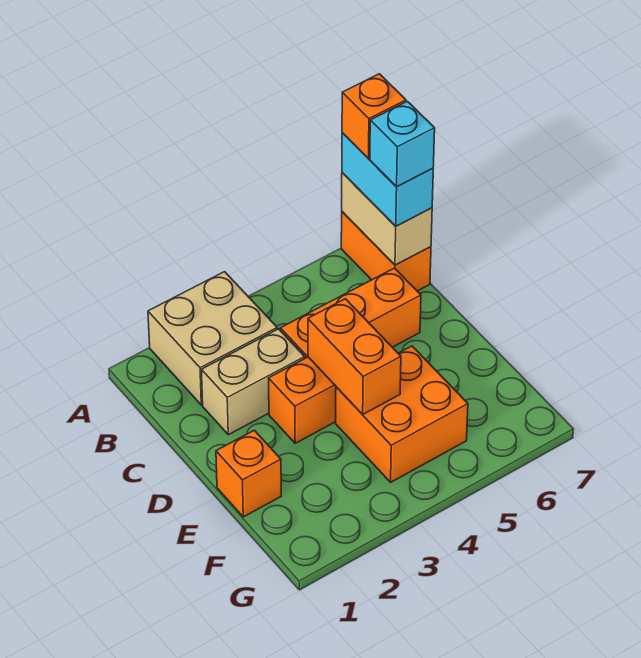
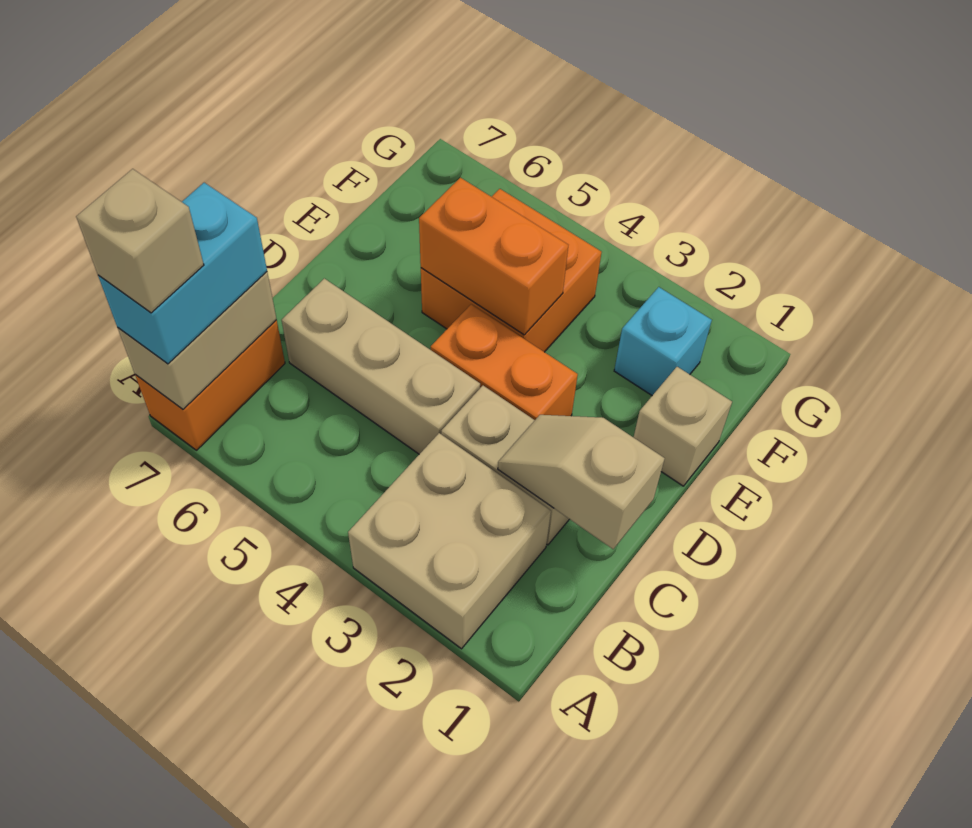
orange 1x1 brick [342,74,406,159] -> tan 1x1 brick [76,169,204,313]
cyan 1x1 brick [370,101,435,187] -> cyan 1x1 brick moved to [614,287,712,395]
none -> tan 1x2 slope [498,415,665,549]
orange 1x3 brick [280,268,421,358] -> tan 1x3 brick [282,278,480,454]
orange 1x2 brick [308,299,401,414] -> orange 1x2 brick turned to [419,178,568,335]
orange 1x1 brick [216,430,281,517] -> tan 1x1 brick [634,367,732,486]

